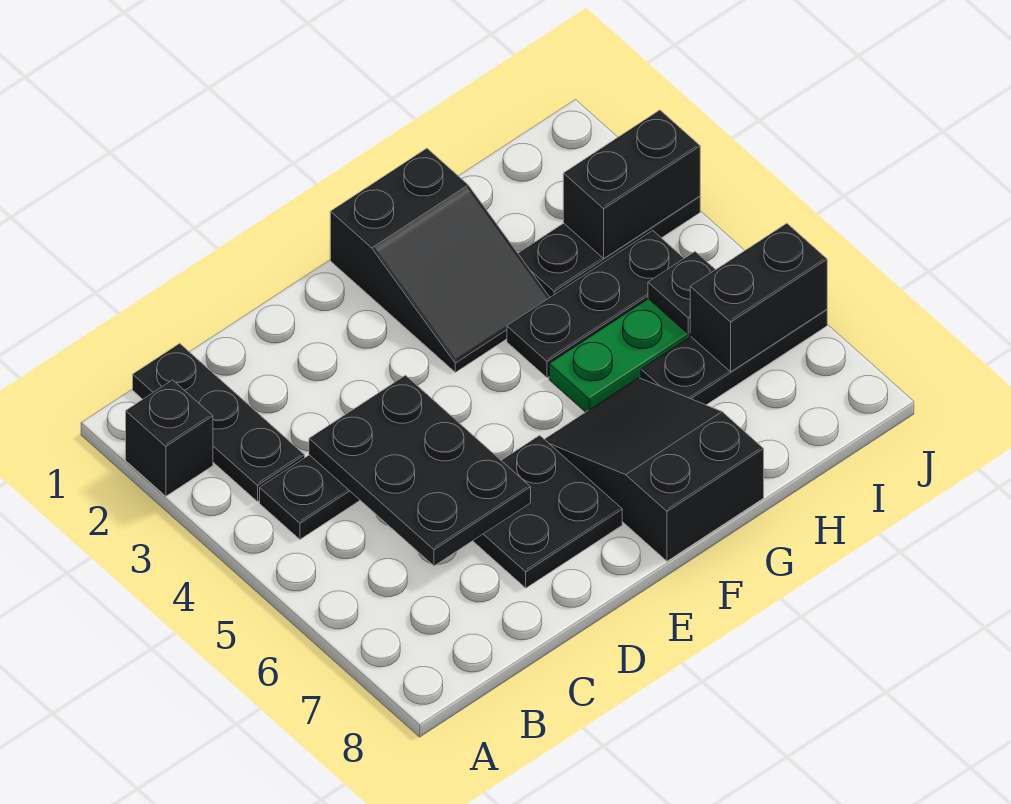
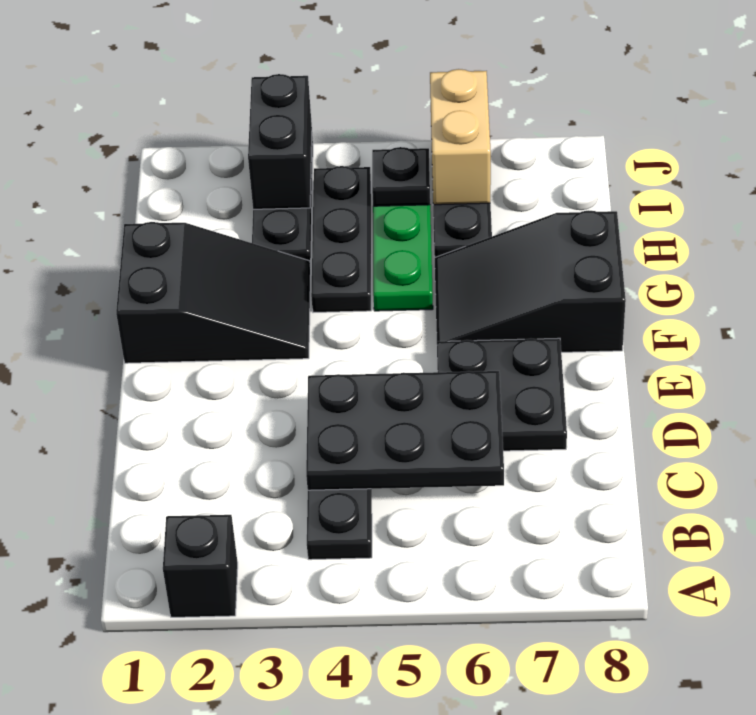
black 1x3 plate [133,343,305,502] -> none
black 1x2 brick [690,223,827,372] -> tan 1x2 brick [430,69,491,205]

